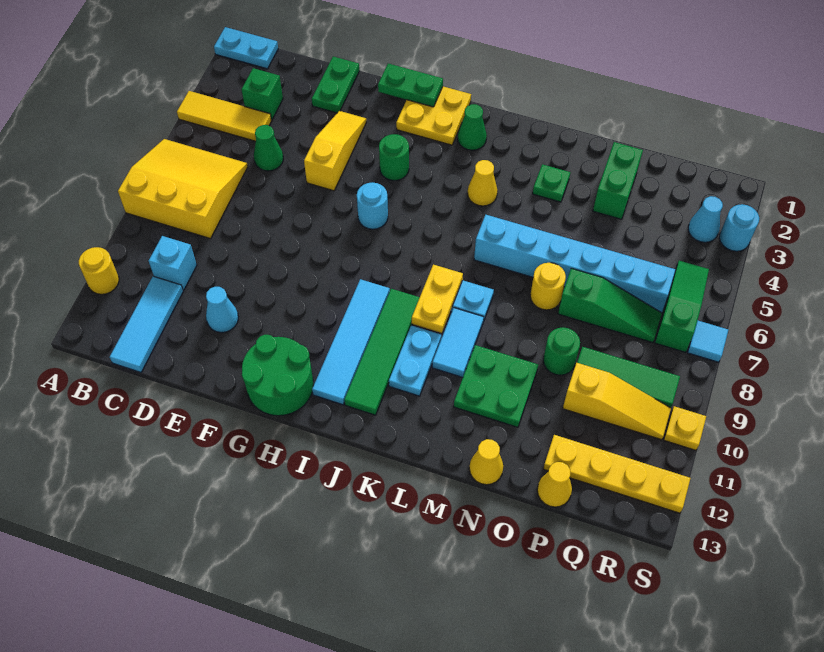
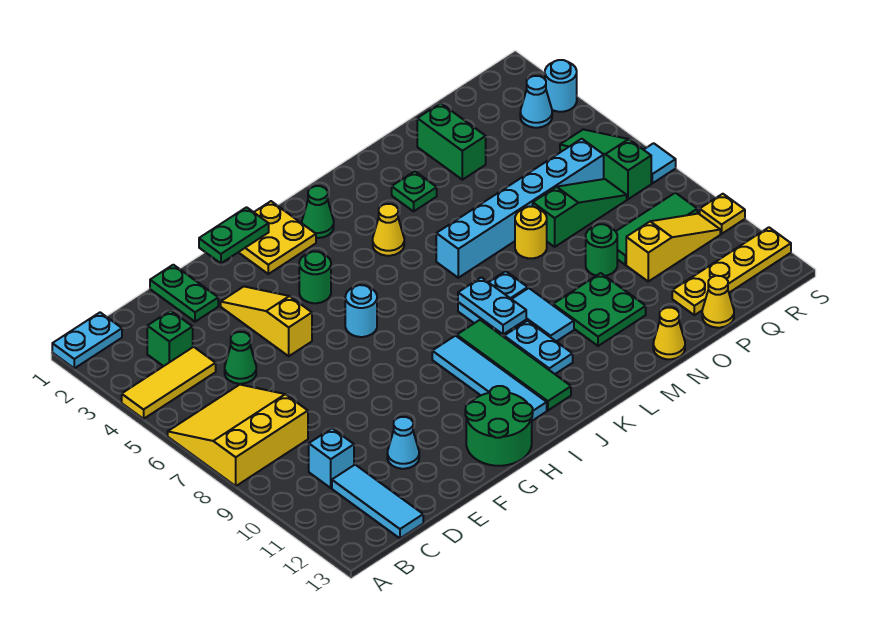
yellow 1x1 round brick [79,247,119,294] -> none
yellow 1x2 plate [412,265,463,333] -> cyan 1x2 plate [458,277,526,334]

